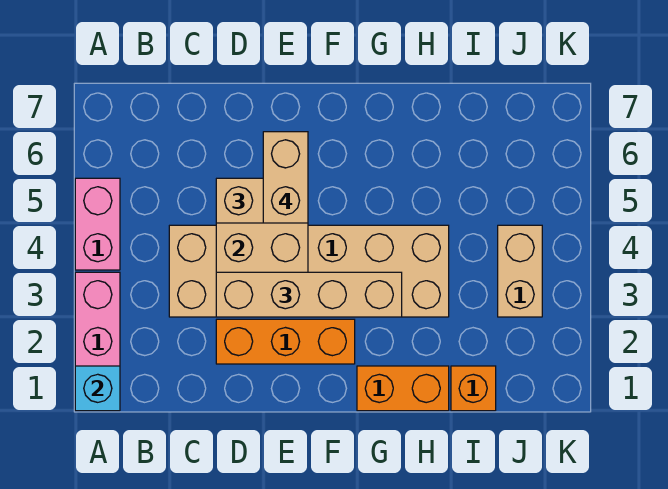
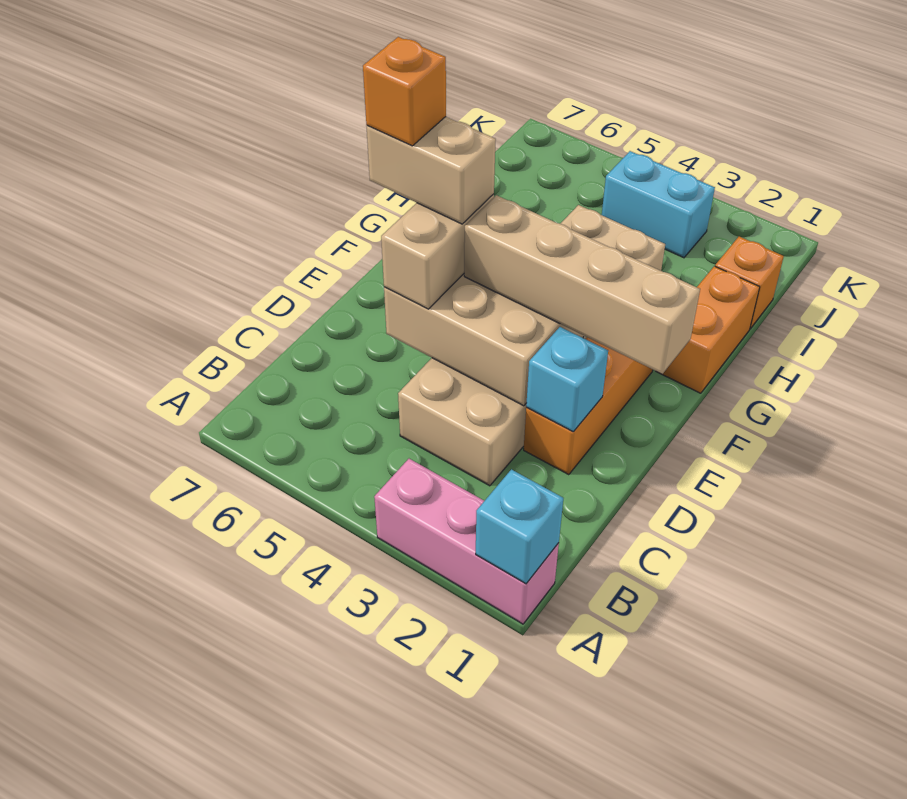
pink 1x2 brick [75,178,120,270] -> none
none -> cyan 1x1 brick [526,327,608,432]
tan 1x4 brick [216,272,402,317] -> tan 1x4 brick turned to [464,195,700,374]
none -> orange 1x1 brick [363,37,446,146]
tan 1x2 brick [498,225,542,317] -> cyan 1x2 brick [602,151,715,258]

